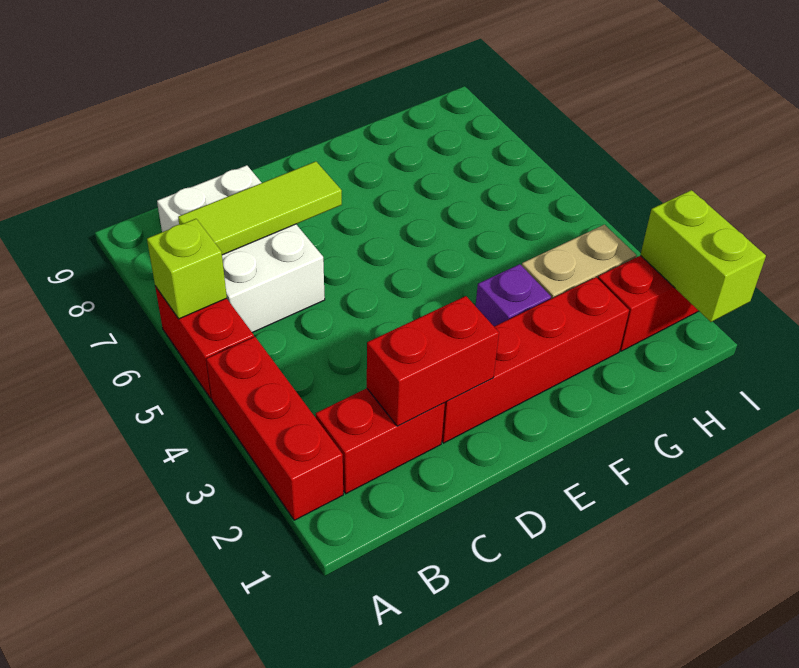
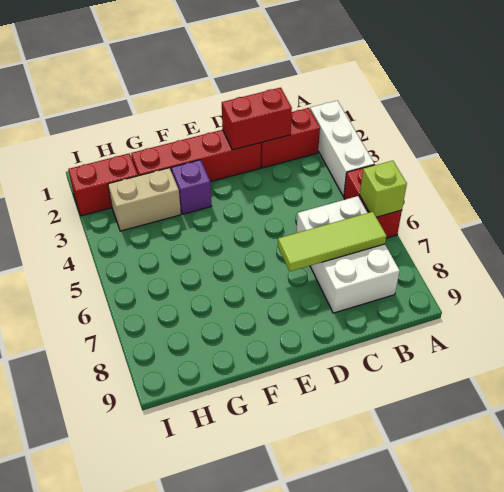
red 1x3 brick [206,337,343,520] -> white 1x3 brick [310,101,374,196]
lime 1x2 brick [640,190,766,322] -> none

